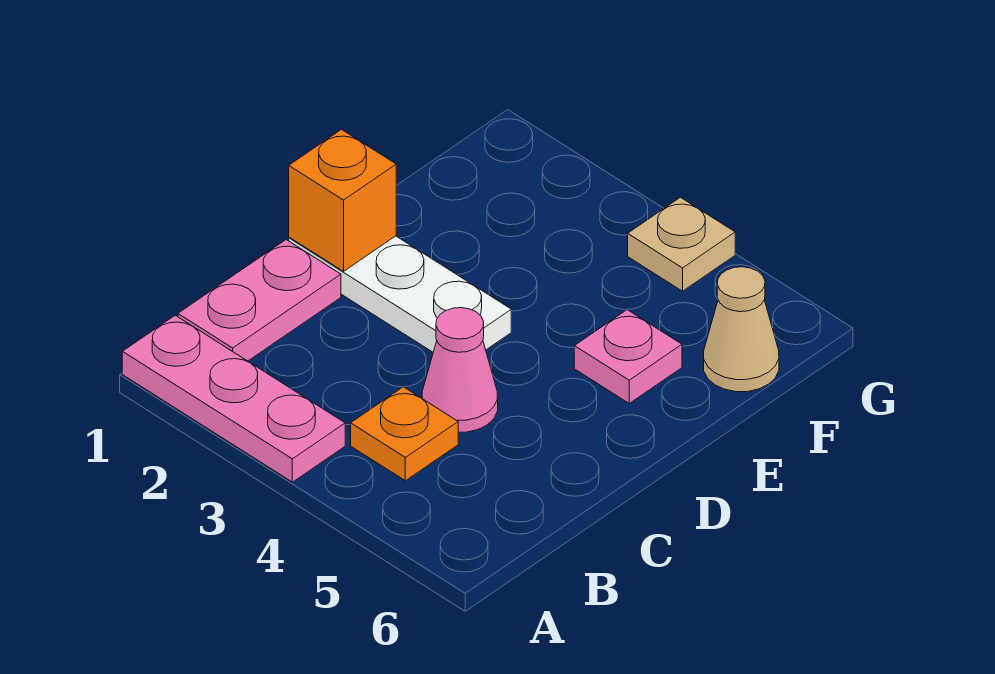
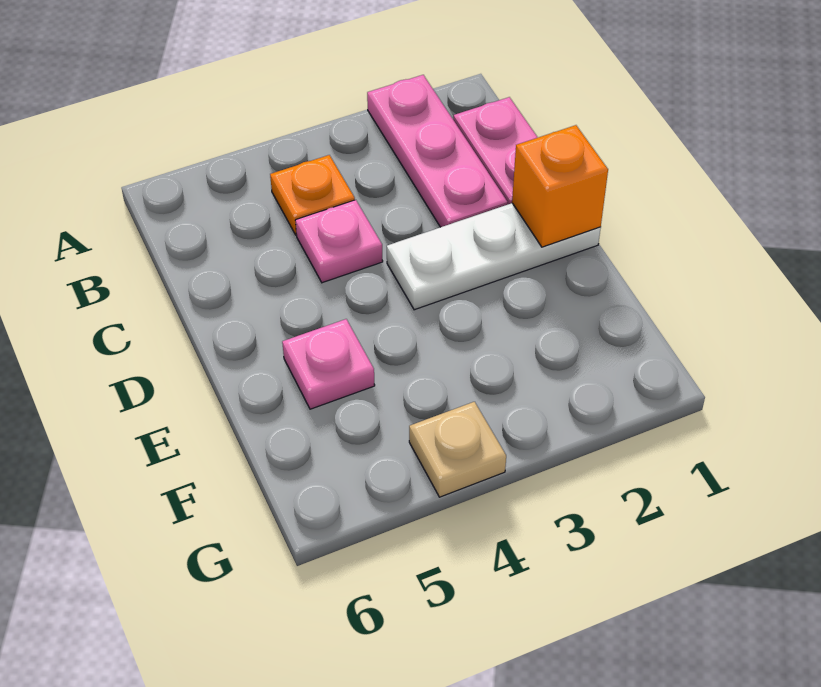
pink 1x3 plate [122,315,345,482] -> pink 1x3 plate turned to [367,75,508,227]
pink 1x1 cone [422,308,498,432] -> pink 1x1 plate [295,200,383,283]
tan 1x1 cone [704,267,779,392] -> none

